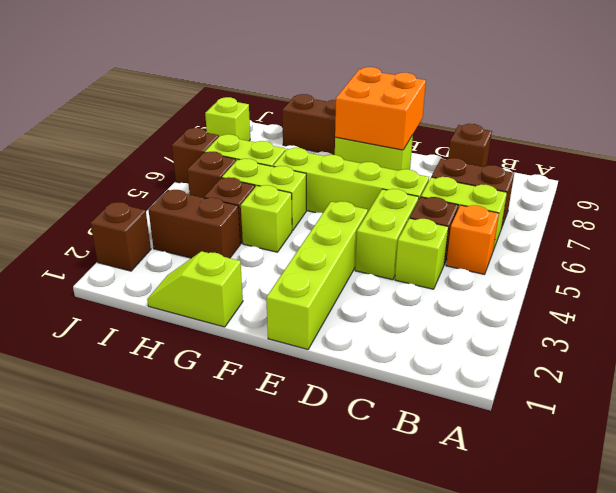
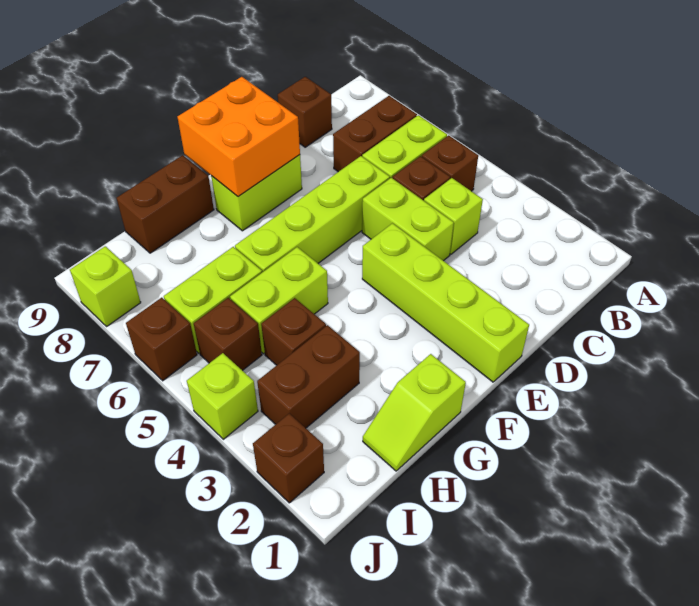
orange 1x1 brick [446,205,499,274] -> brown 1x1 brick [422,135,478,191]
lime 1x1 brick [241,185,292,252] -> lime 1x1 brick moved to [187,353,258,439]

